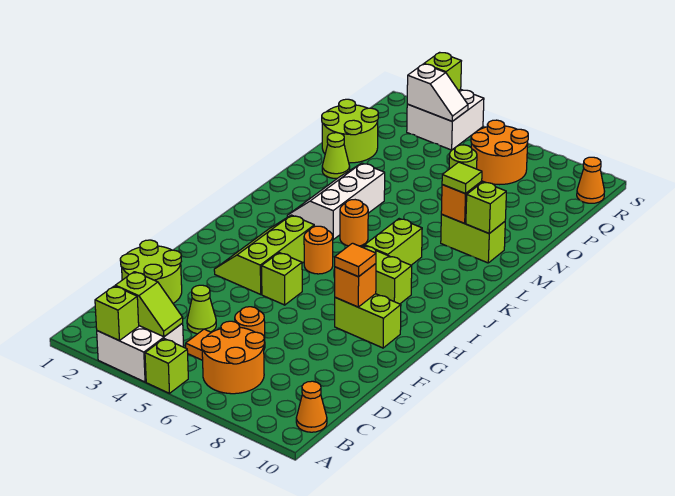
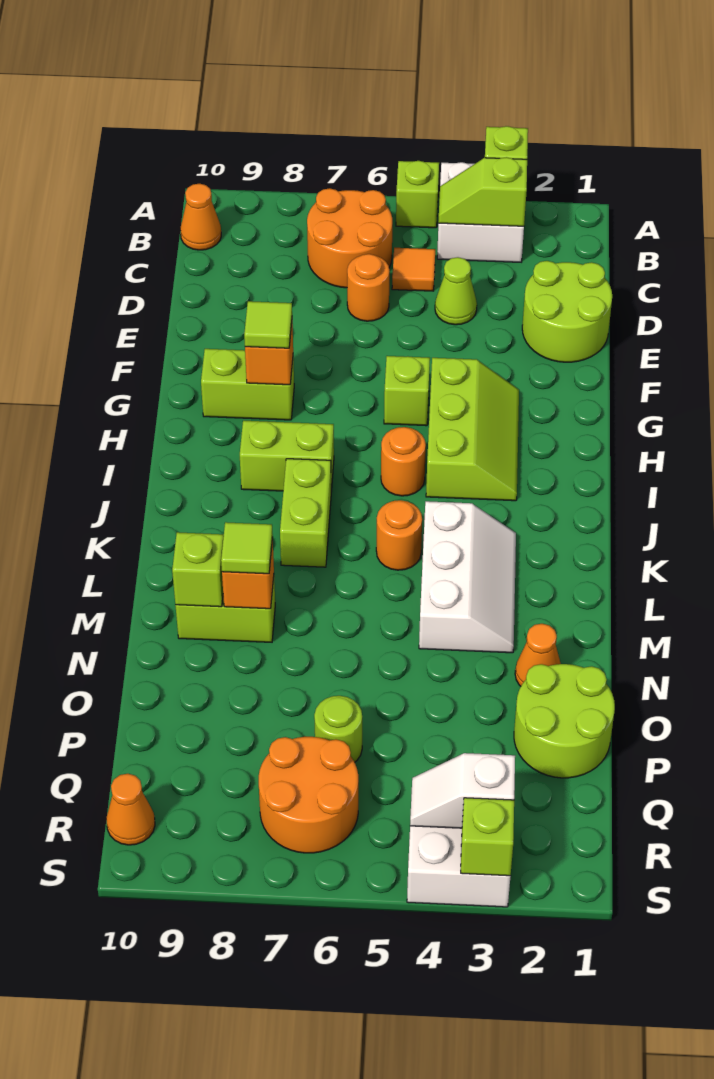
orange 1x1 tile [335,243,376,277] -> lime 1x1 tile [244,301,292,348]
lime 1x1 cone [322,133,350,178] -> orange 1x1 cone [515,624,561,686]

